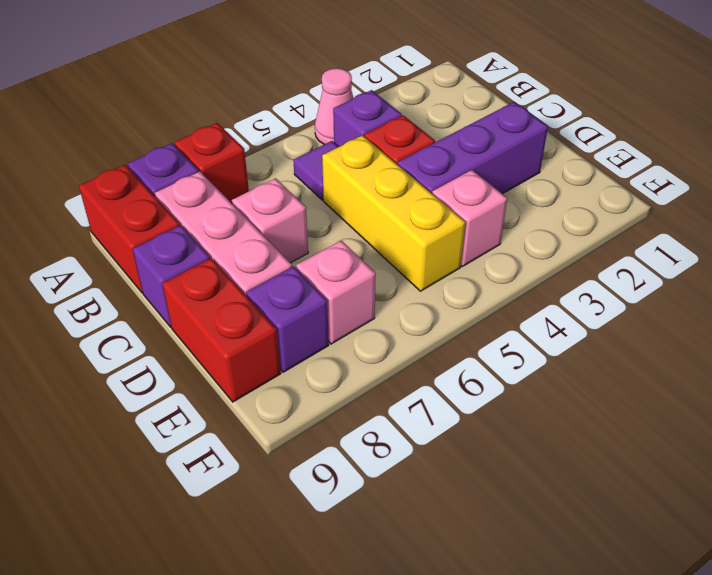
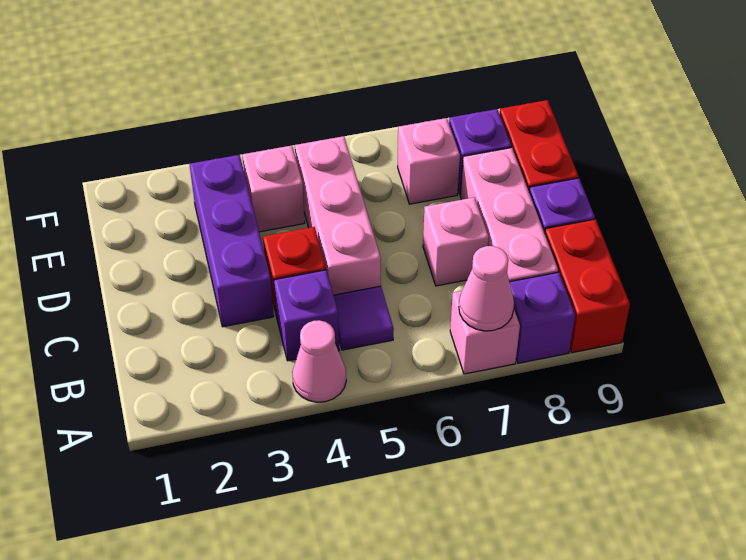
red 1x1 brick [175,123,249,203] -> pink 1x1 brick [450,291,520,374]
none -> pink 1x1 cone [459,246,514,331]
yellow 1x3 brick [322,135,465,291] -> pink 1x3 brick [295,136,381,295]
purple 1x3 brick [397,102,548,194] -> purple 1x3 brick turned to [189,155,274,327]

